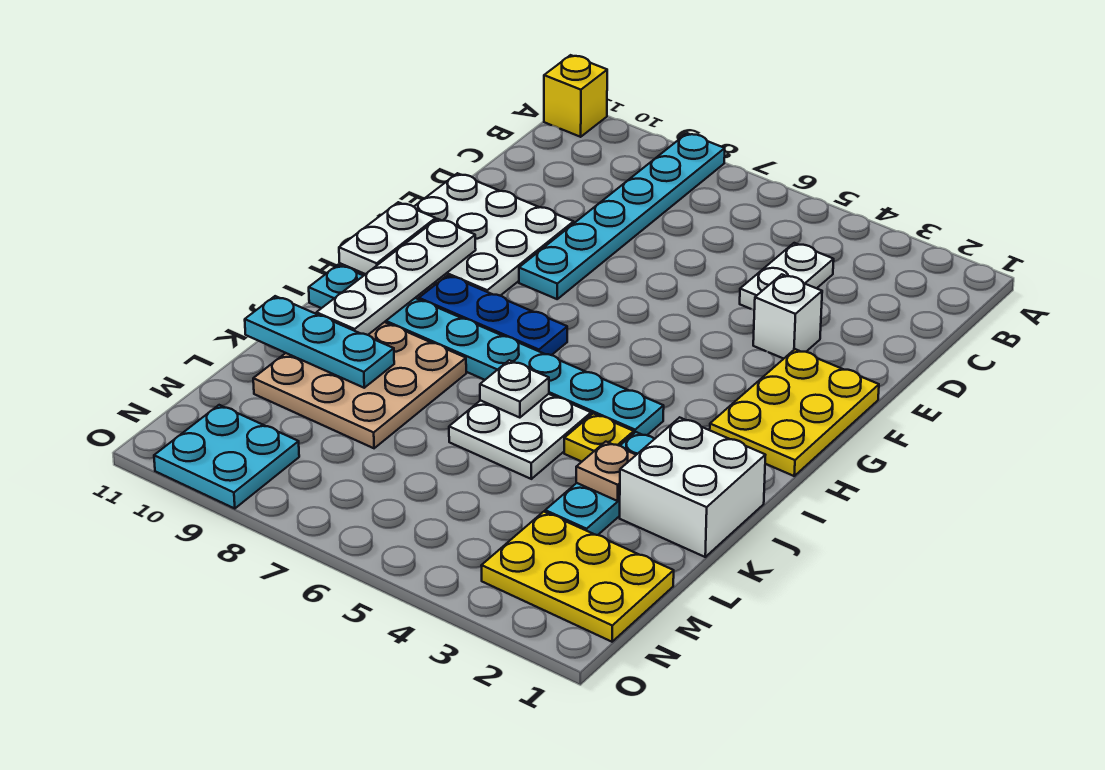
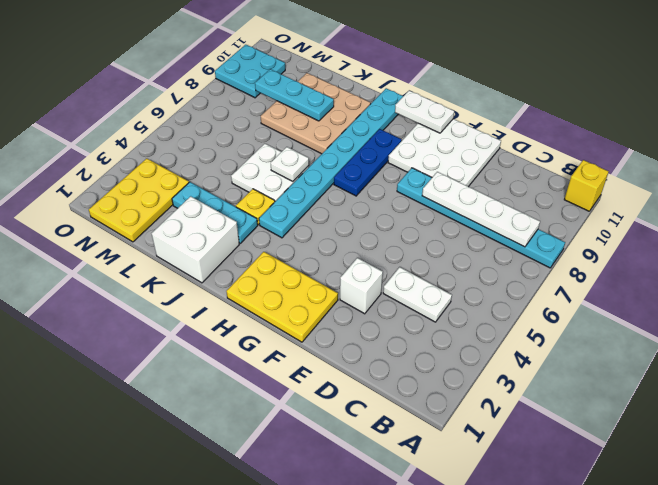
white 1x4 plate [316,219,476,335] -> white 1x4 plate moved to [422,172,540,247]
tan 1x1 plate [576,442,636,501] -> none
cyan 1x3 plate [245,296,394,388] -> cyan 1x3 plate turned to [255,69,334,121]

